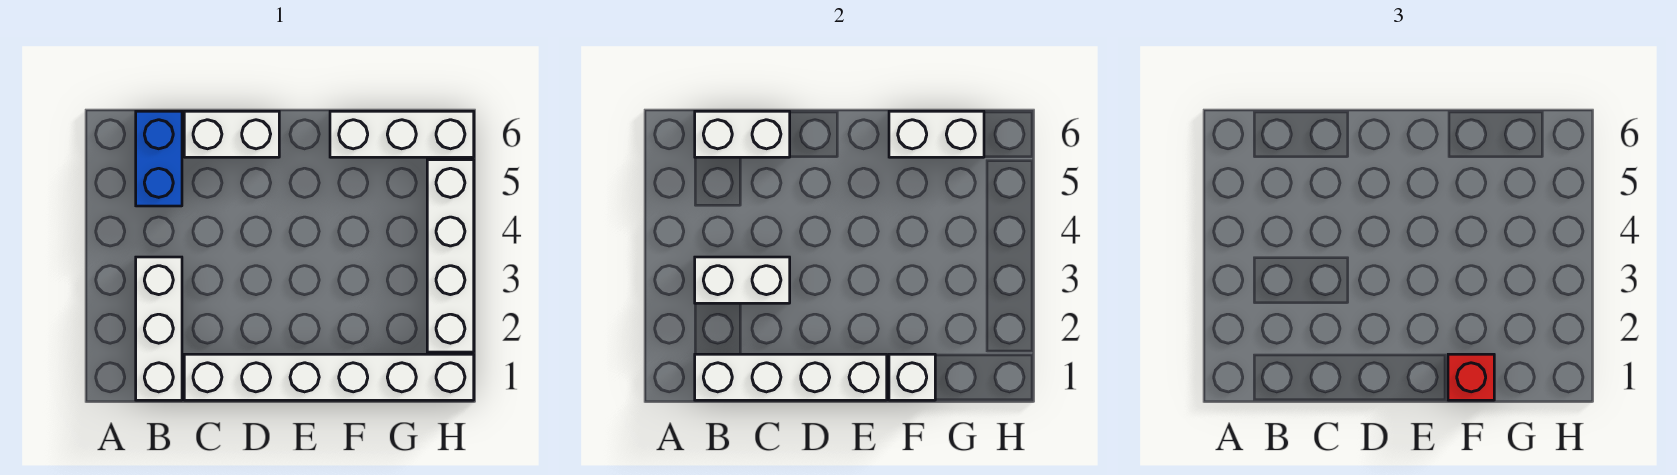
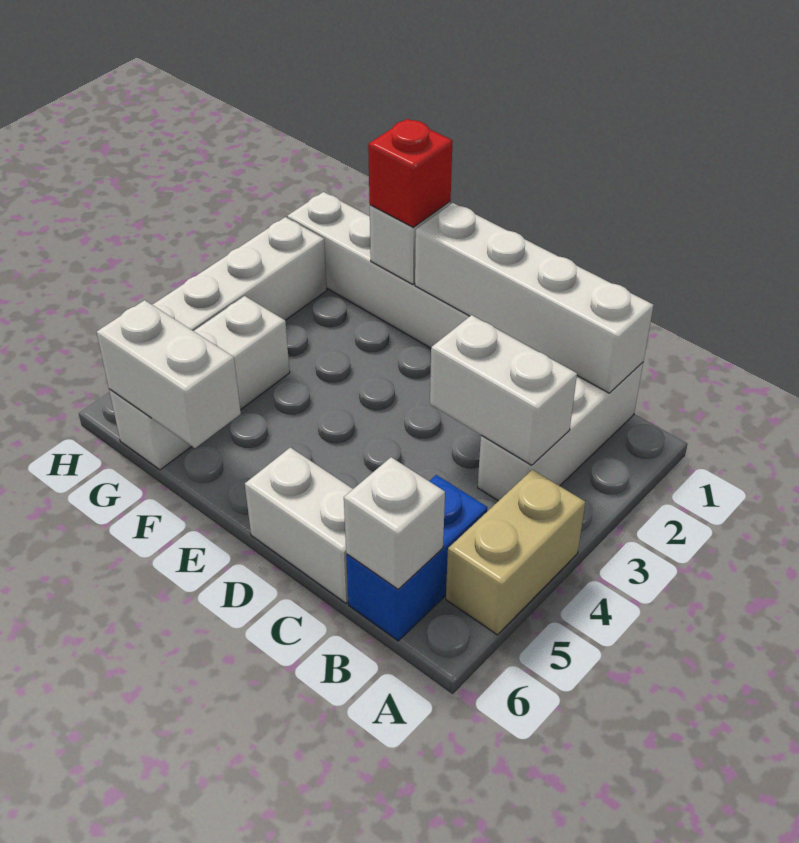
none -> tan 1x2 brick [446,470,585,635]
white 1x2 brick [695,111,790,157] -> white 1x1 brick [344,457,445,589]
white 1x3 brick [330,111,474,157] -> white 1x3 brick turned to [109,296,290,470]

